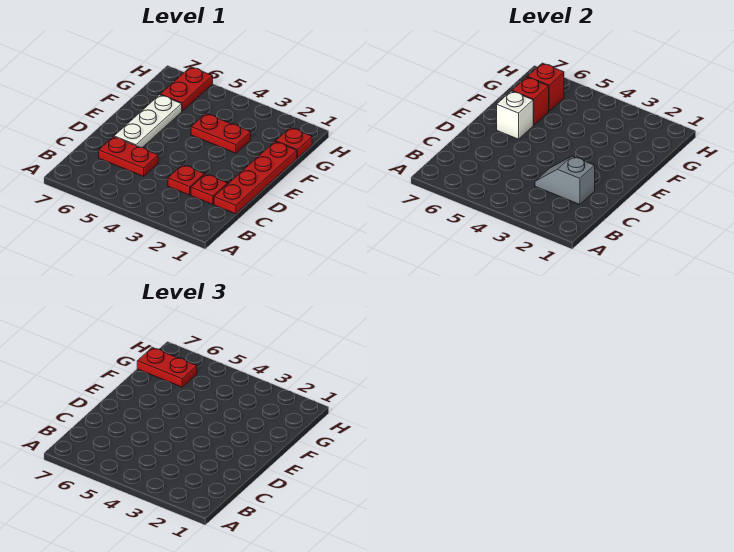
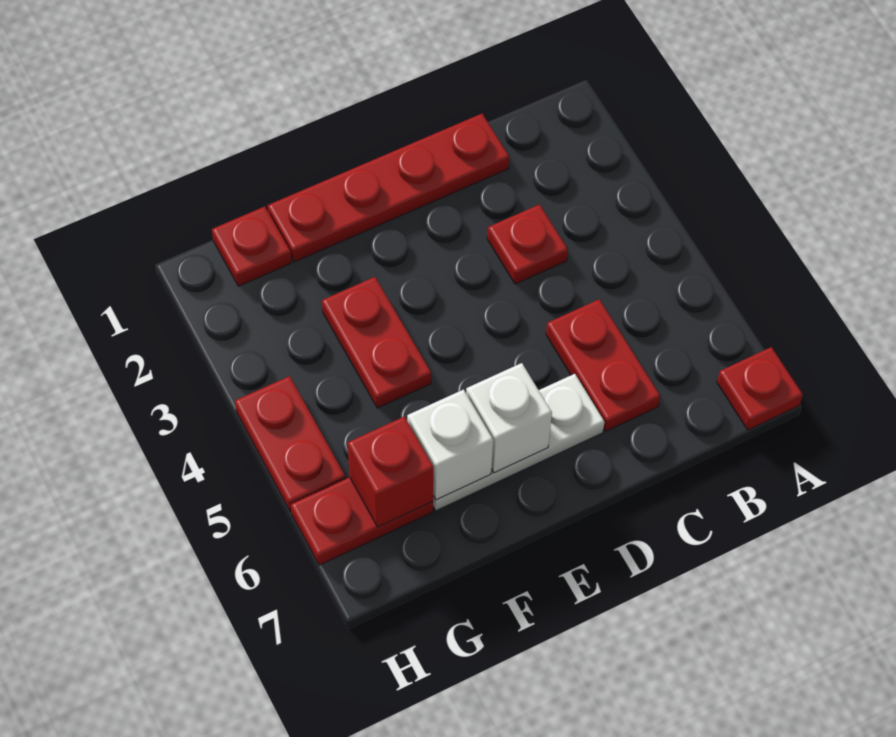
red 1x1 plate [191,174,228,205] -> red 1x1 plate moved to [717,347,803,430]
grey 1x2 slope [535,156,595,205] -> none
red 1x1 brick [512,77,549,125] -> white 1x1 brick [407,390,493,500]
red 1x2 plate [137,347,197,387] -> red 1x2 plate moved to [235,376,345,512]

